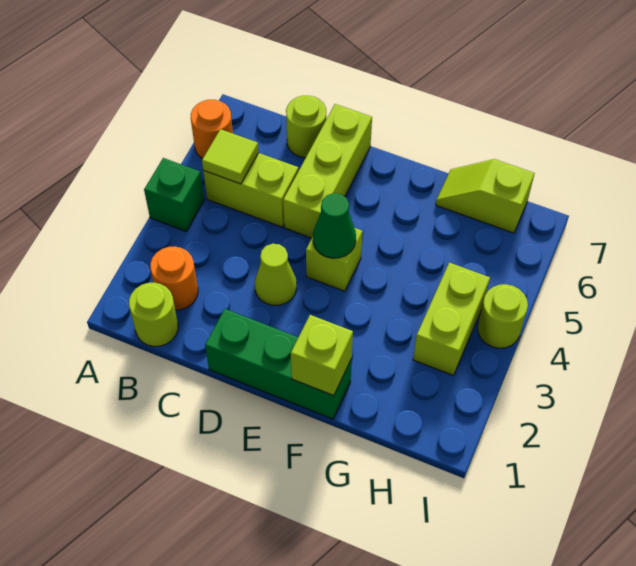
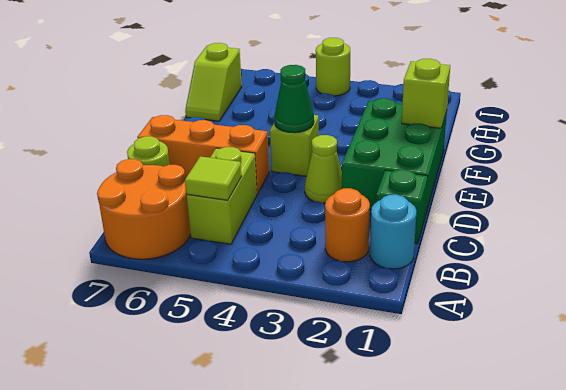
green 1x1 brick [144,158,204,231] -> green 1x1 brick moved to [376,169,428,244]
orange 1x1 round brick [191,100,233,159] -> orange 2x2 round brick [97,159,191,259]
lime 1x1 round brick [129,283,178,347] -> cyan 1x1 round brick [370,195,416,269]
green 1x3 brick [205,309,352,419] -> green 2x3 brick [342,98,447,216]
lime 1x3 brick [283,104,372,238] -> orange 1x3 brick [137,115,269,194]
lime 1x2 brick [413,263,490,376] -> none

